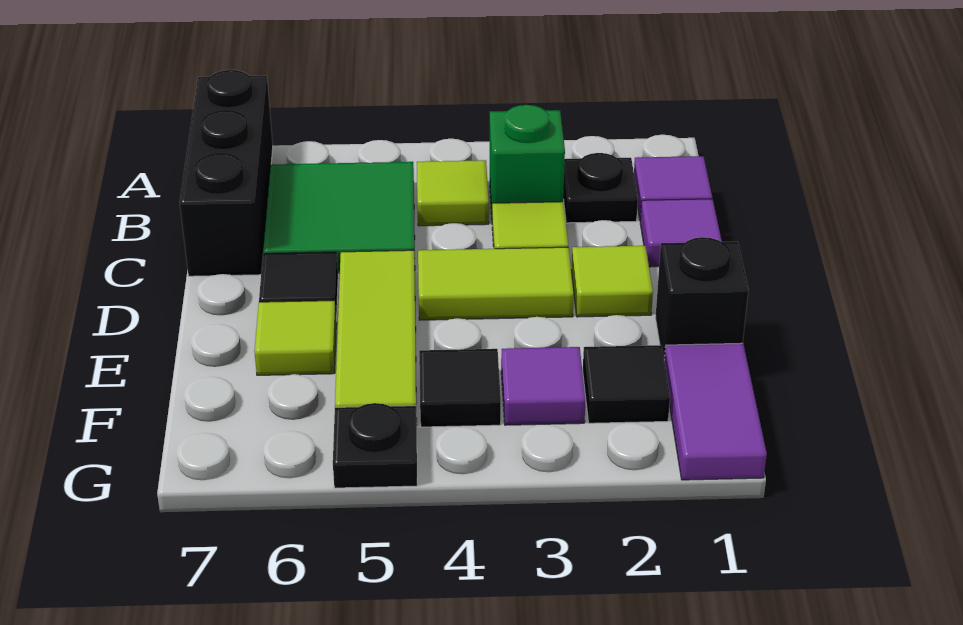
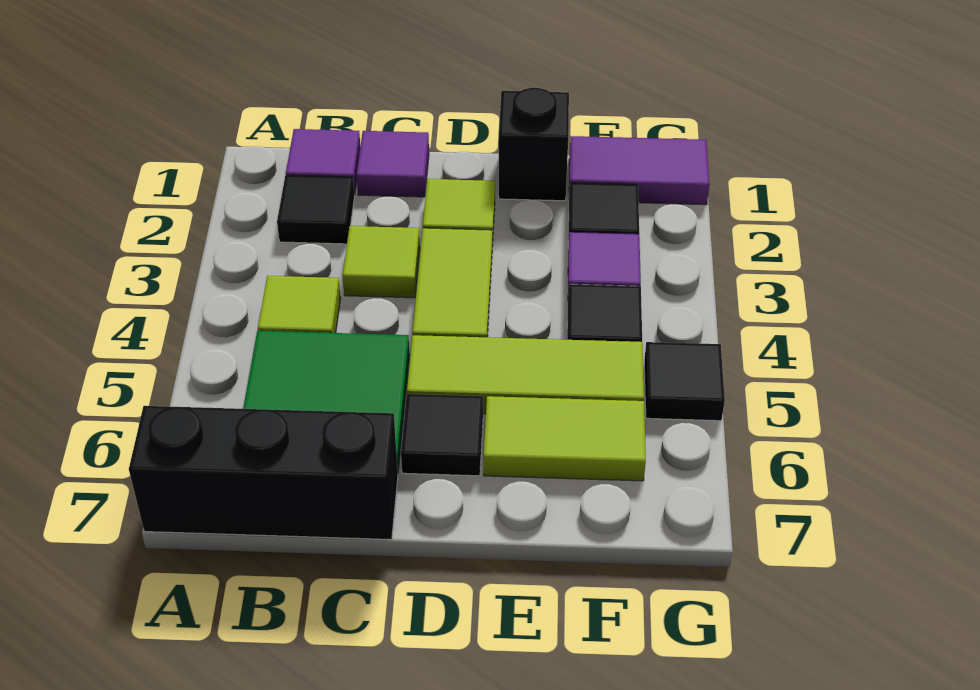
black 1x1 plate [563,153,638,223] -> black 1x1 tile [277,175,354,244]
green 1x1 brick [490,105,565,214] -> none
lime 1x1 tile [254,300,336,375] -> lime 1x2 tile [484,396,646,481]
black 1x1 plate [333,403,417,488] -> black 1x1 tile [644,342,725,421]

